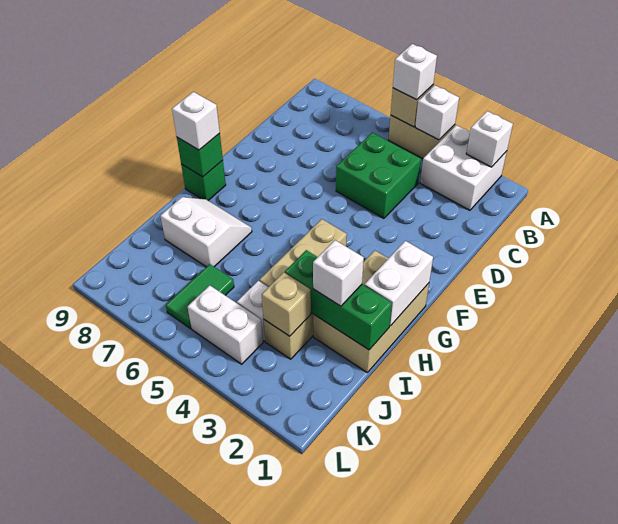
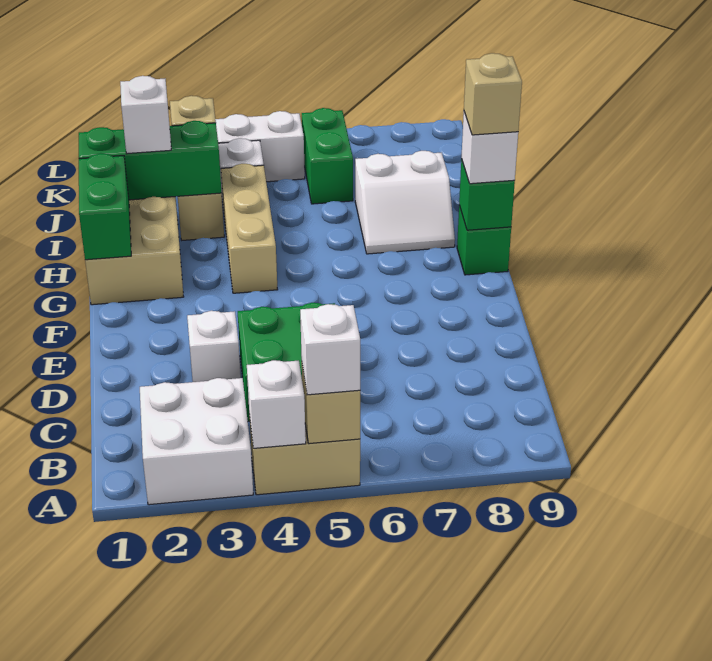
white 1x1 brick [466,111,513,167] -> white 1x1 brick moved to [187,311,241,382]
white 1x2 brick [364,241,433,326] -> green 1x2 brick [79,153,131,260]
none -> tan 1x1 brick [464,53,522,135]
green 1x2 tile [166,264,234,329] -> green 1x2 brick [302,108,353,204]

